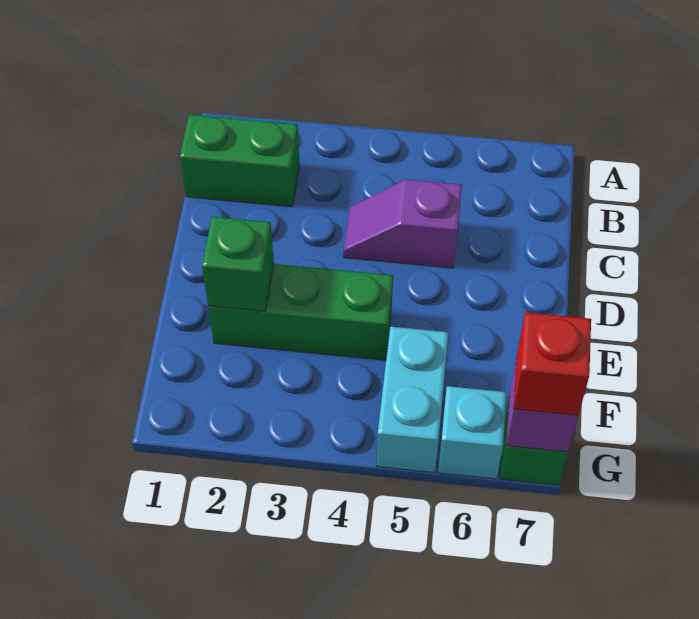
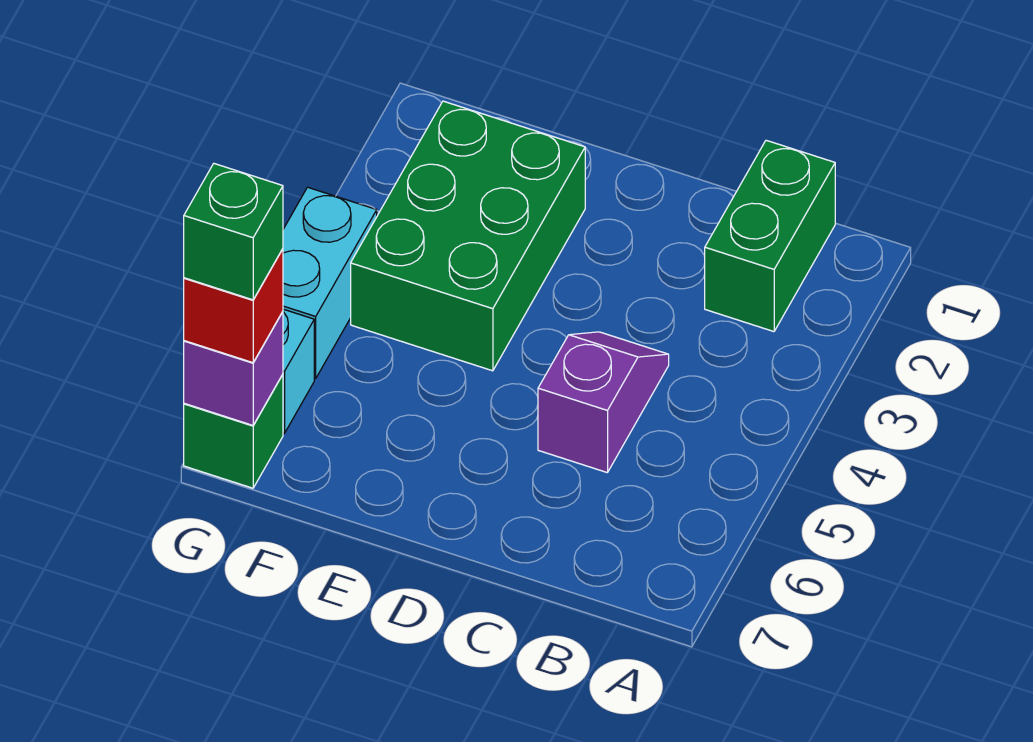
green 1x3 brick [208,264,393,360] -> green 2x3 brick [351,101,585,371]
green 1x1 brick [202,217,274,311] -> green 1x1 brick moved to [184,164,283,300]
cyan 1x2 brick [377,327,448,473] -> cyan 1x2 brick turned to [283,187,377,379]

